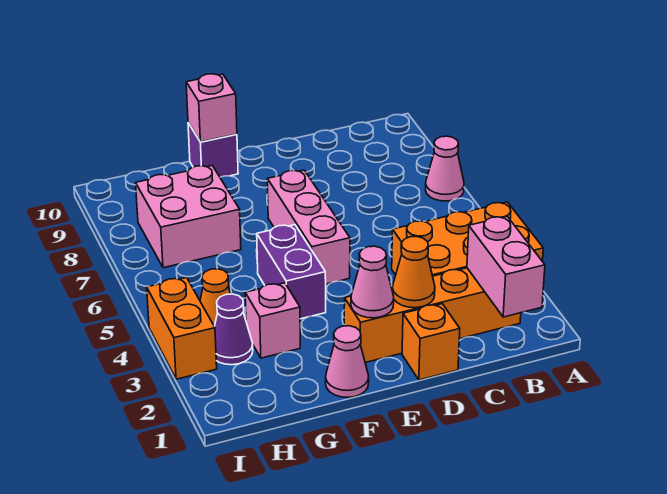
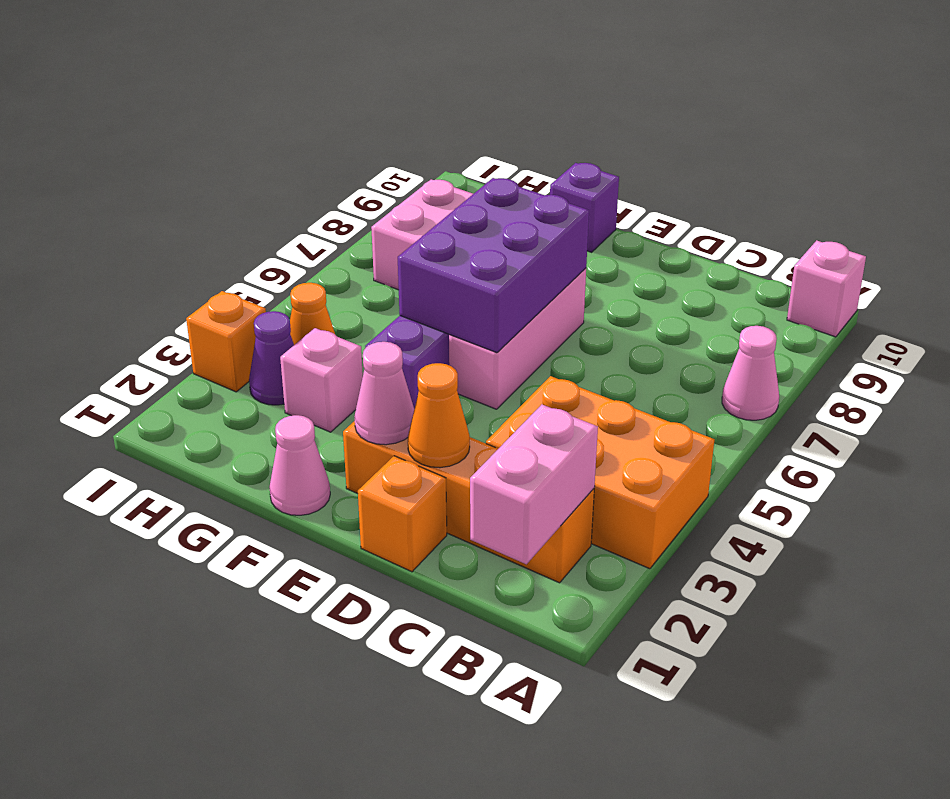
none -> purple 2x3 brick [398,178,589,353]
pink 1x1 brick [186,74,237,142] -> pink 1x1 brick moved to [787,240,866,337]
orange 1x2 brick [147,278,217,379] -> orange 1x1 brick [186,291,266,392]

